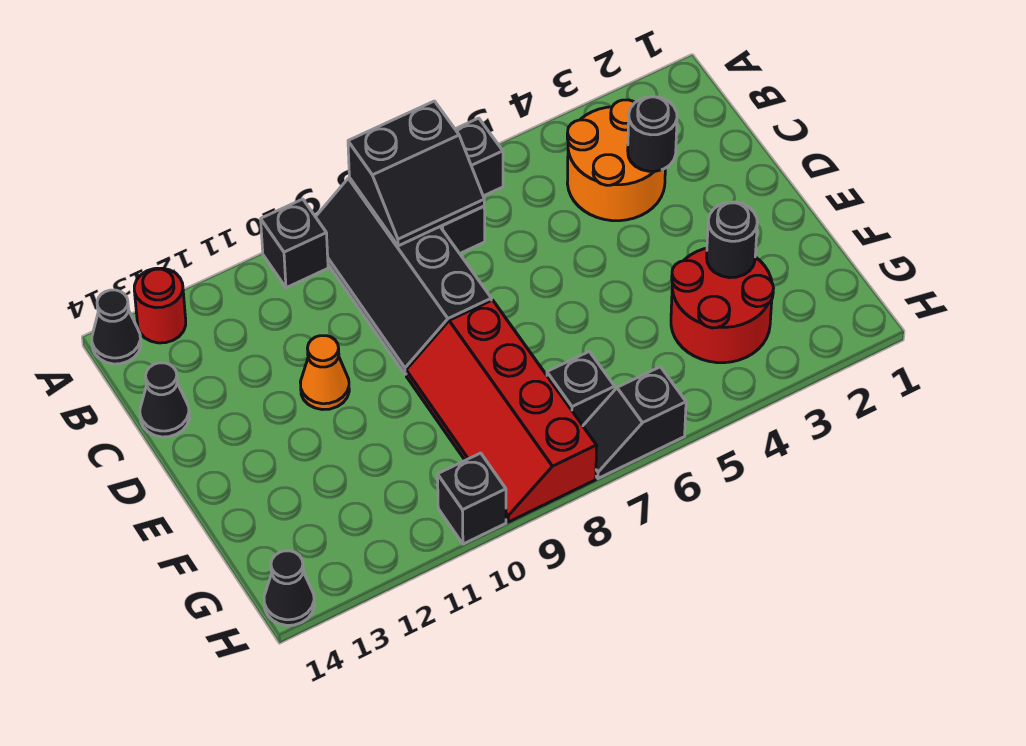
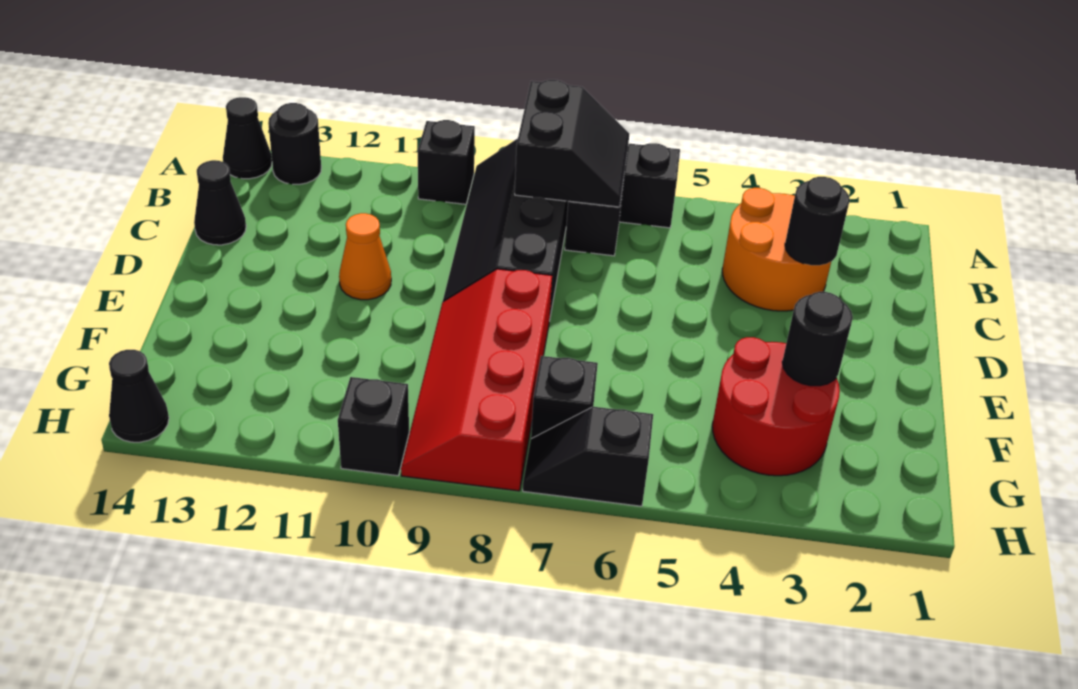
black 2x2 slope [348,101,484,246] -> black 2x2 slope turned to [515,80,629,207]
red 1x1 round brick [134,268,186,343] -> black 1x1 round brick [268,103,321,184]

